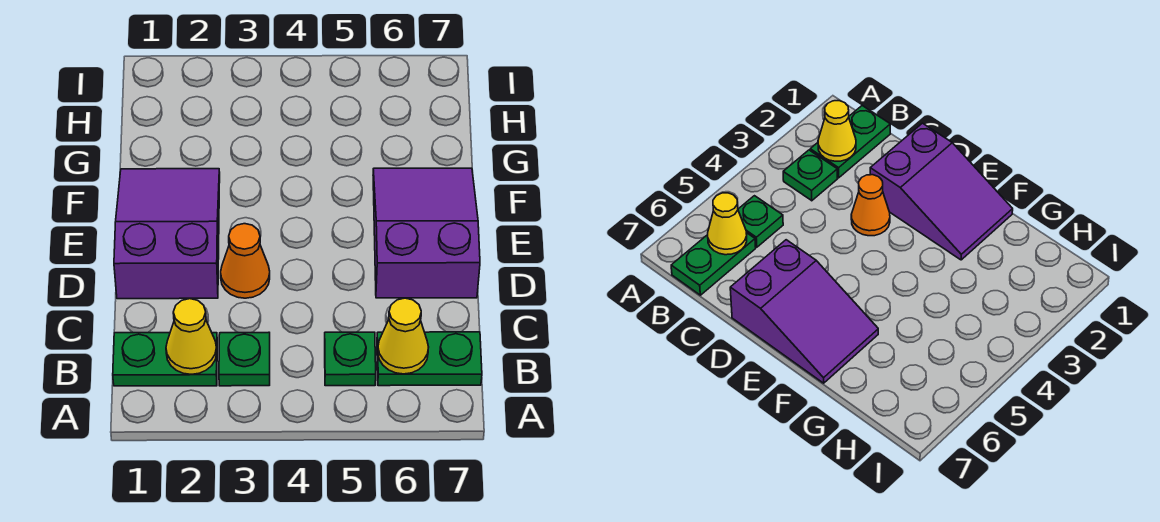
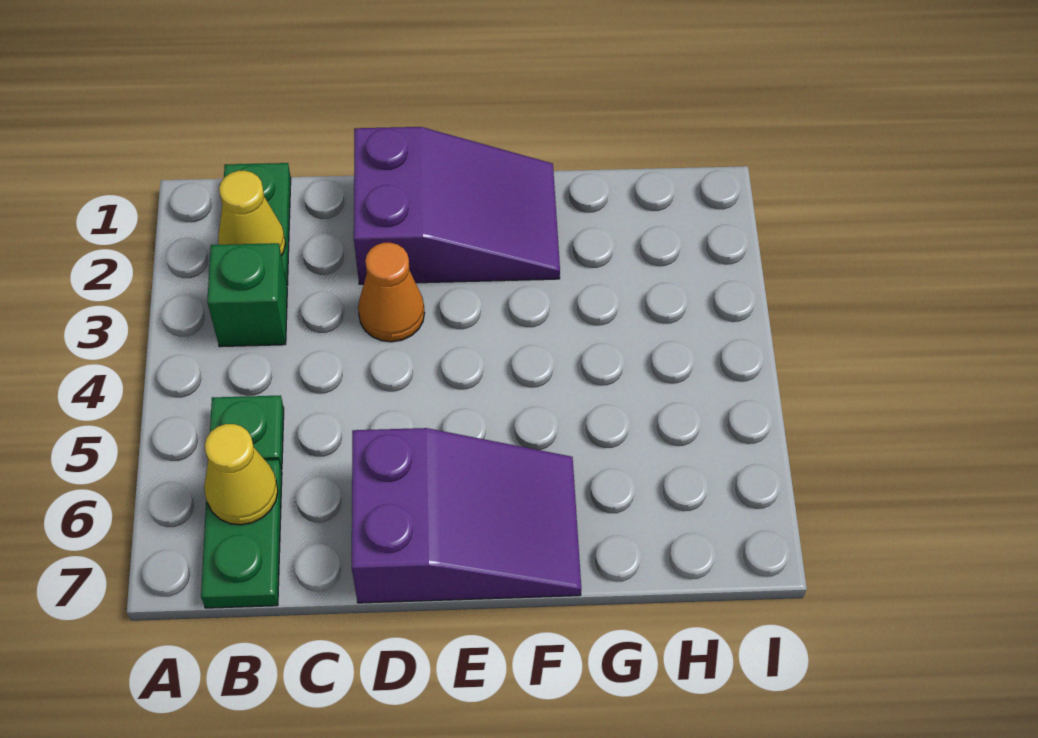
green 1x1 plate [219,332,270,386] -> green 1x1 brick [207,243,287,347]

